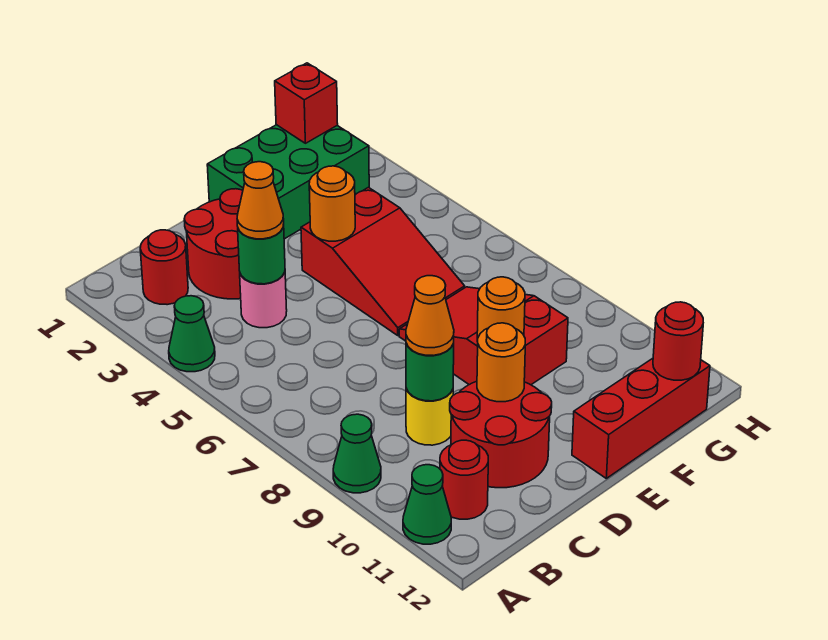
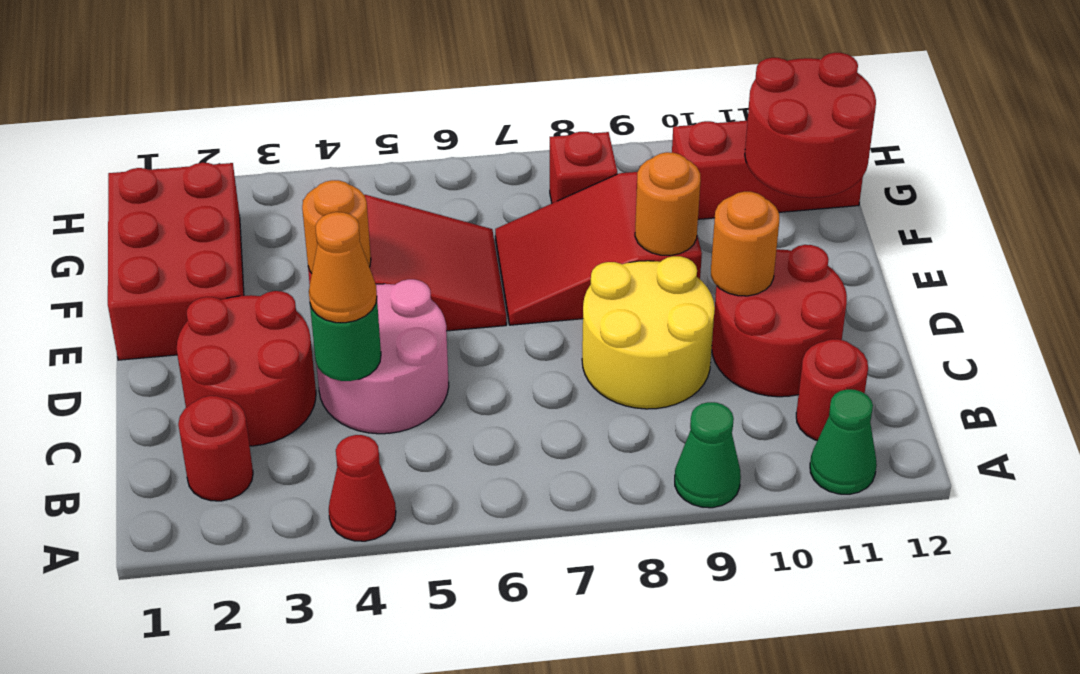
green 1x1 cone [169,296,215,372] -> red 1x1 cone [329,435,396,541]
pink 1x1 round brick [240,272,287,328] -> pink 2x2 round brick [316,279,449,434]
yellow 1x1 round brick [406,388,453,445] -> yellow 2x2 round brick [582,256,715,409]
green 1x1 round brick [406,343,454,401] -> none
orange 1x1 cone [406,276,454,355] -> none
green 2x3 brick [207,125,369,239] -> red 2x3 brick [108,163,244,360]
red 1x3 brick [572,358,710,478] -> red 1x3 brick turned to [672,121,863,219]
red 1x1 brick [275,63,338,143] -> red 1x1 brick moved to [550,132,617,203]
red 1x1 round brick [653,302,703,380] -> red 2x2 round brick [745,53,876,198]

